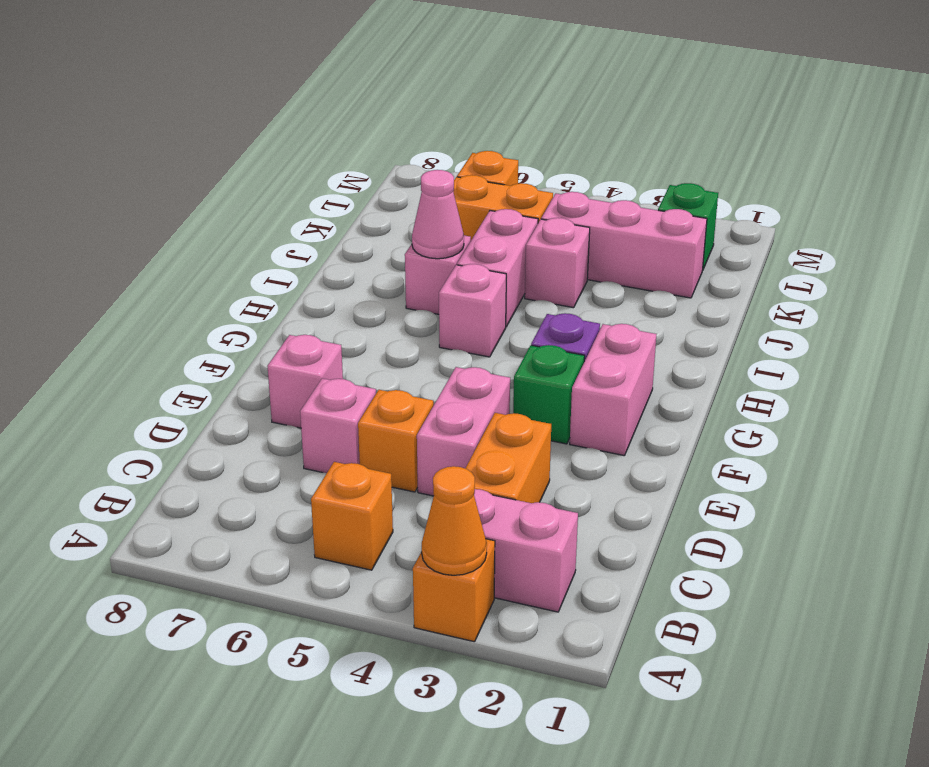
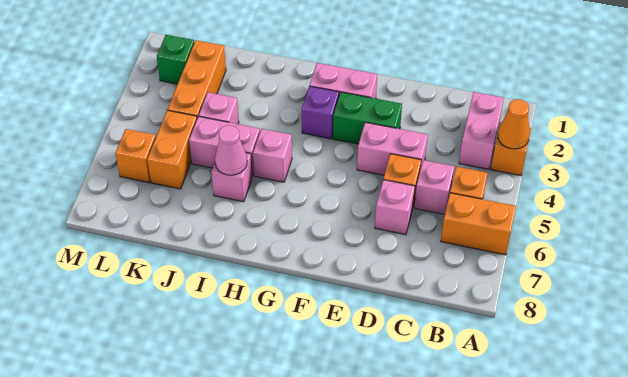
orange 1x2 brick [465,413,551,503] -> orange 1x2 brick moved to [441,193,516,255]
pink 1x1 brick [267,335,343,428] -> pink 1x1 brick moved to [414,160,454,214]
green 1x1 brick [513,345,585,444] -> green 1x2 brick [333,92,402,144]
pink 1x3 brick [541,192,707,298] -> orange 1x3 brick [168,40,226,118]

